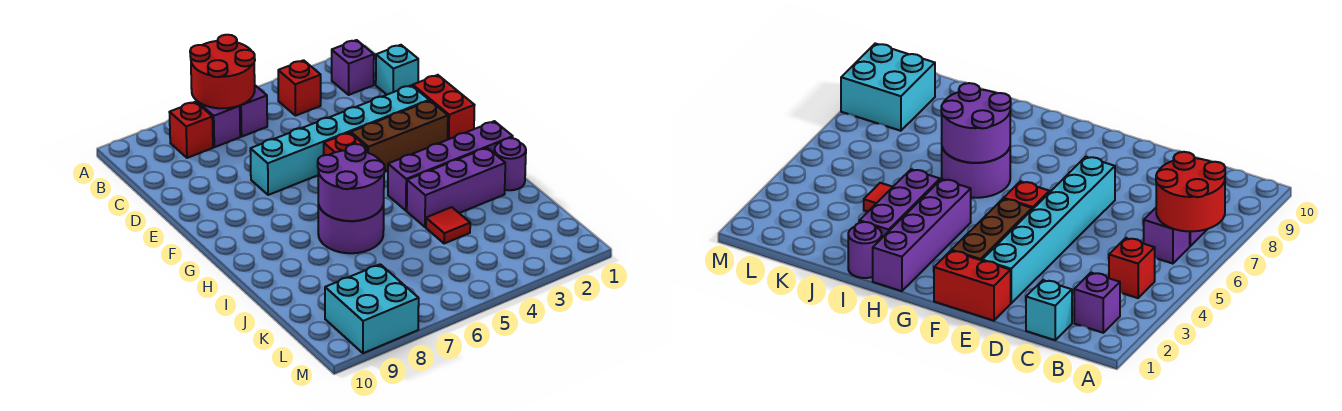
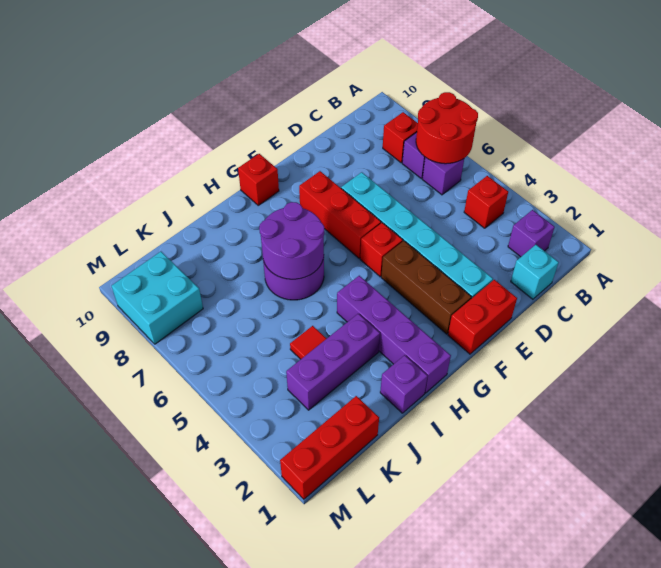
none -> red 1x3 brick [299,171,381,258]
none -> red 1x1 brick [238,154,279,205]
purple 1x1 round brick [494,138,526,190] -> purple 1x1 brick [380,355,428,413]
purple 1x3 brick [407,148,505,227] -> purple 1x3 brick turned to [286,314,380,410]
none -> red 1x3 brick [280,396,379,499]

